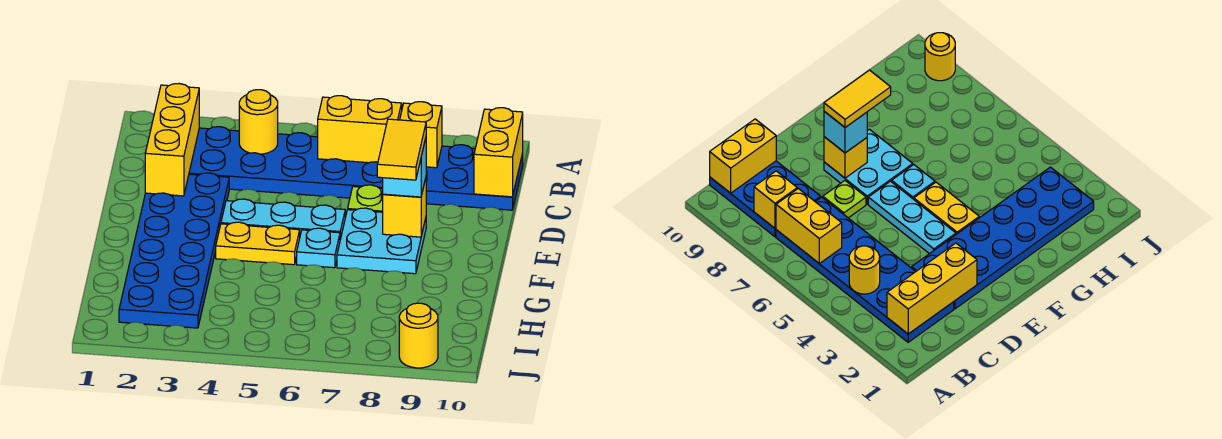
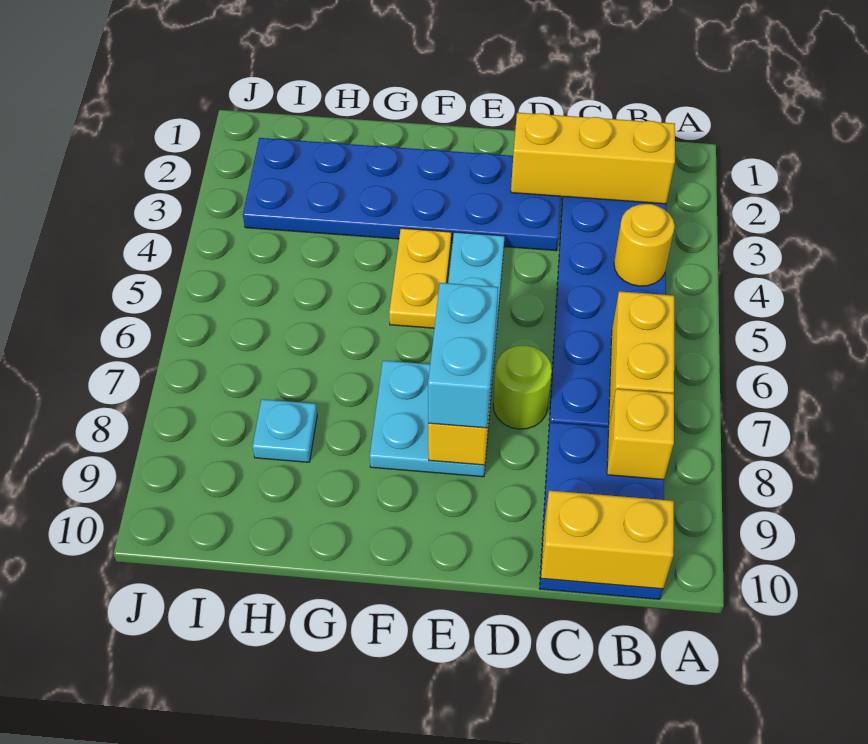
lime 1x1 plate [348,185,383,212] -> lime 1x1 round brick [493,346,552,429]
cyan 1x1 brick [383,138,426,197] -> cyan 1x2 brick [428,283,498,428]
yellow 1x2 tile [377,119,426,180] -> none
cyan 1x1 plate [297,228,340,268] -> cyan 1x1 plate moved to [252,399,317,462]
yellow 1x1 round brick [399,303,438,368] -> none

